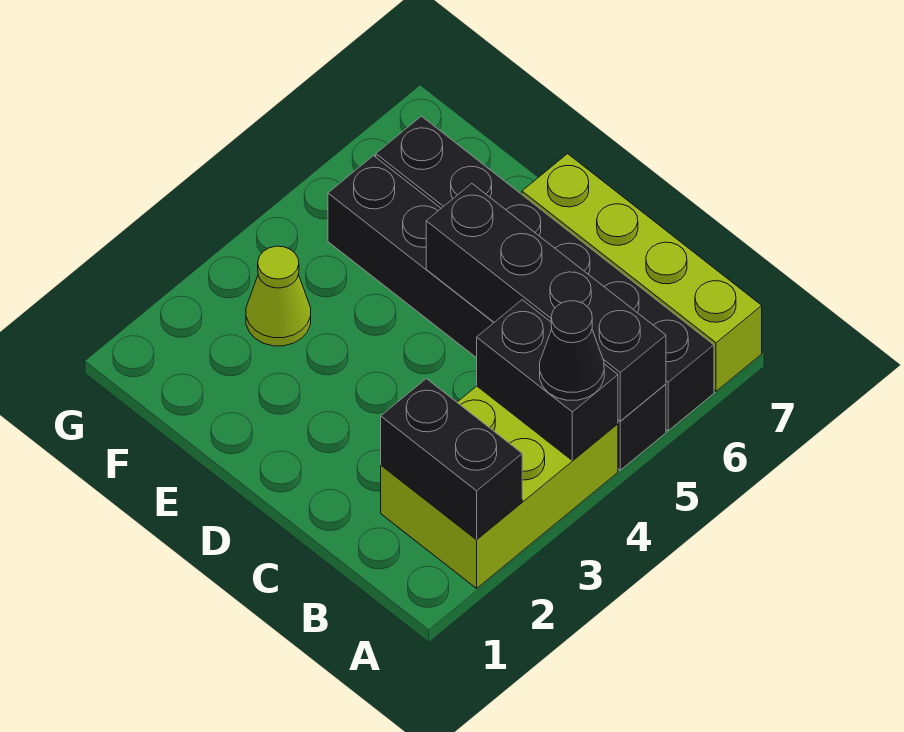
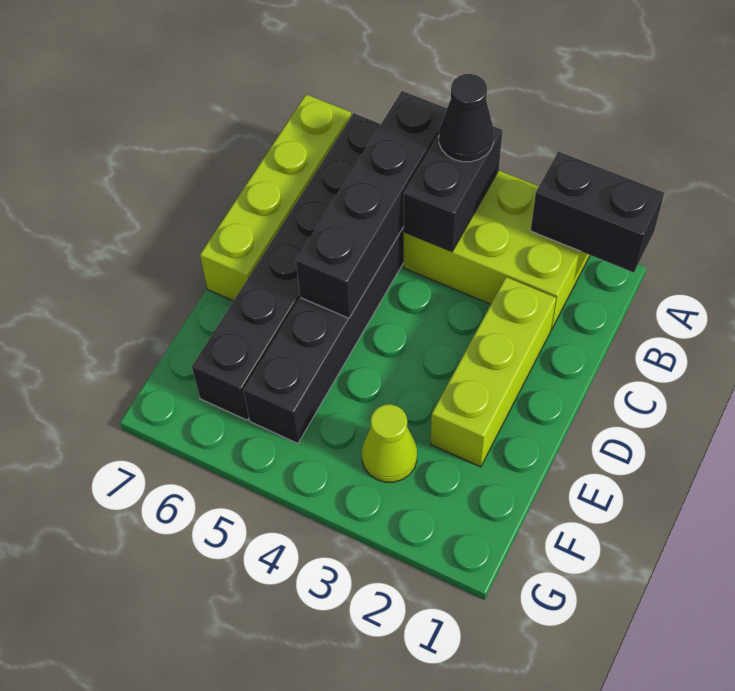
black 1x2 brick [381,379,522,539] -> black 1x2 brick turned to [531,151,664,273]
none -> lime 1x3 brick [431,277,556,467]

